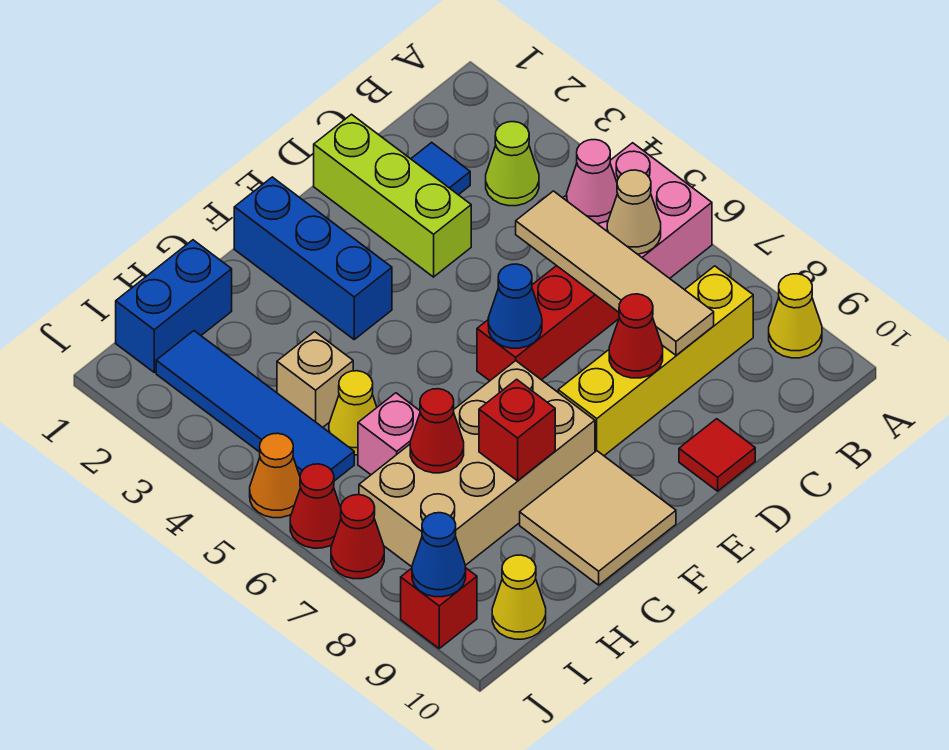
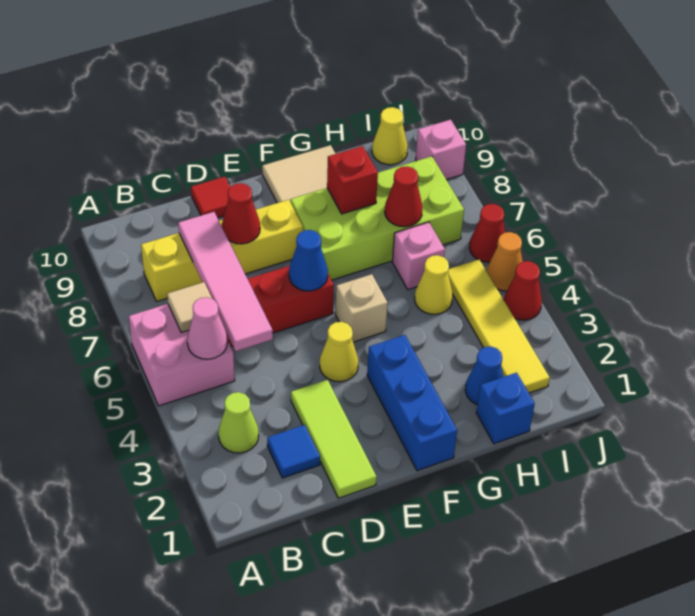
yellow 1x1 cone [769,274,822,358] -> yellow 1x1 cone moved to [320,322,359,382]
tan 1x1 cone [607,170,661,254] -> tan 1x1 tile [167,282,212,333]
tan 1x4 tile [516,191,714,355] -> pink 1x4 tile [178,212,273,351]
lime 1x3 brick [314,114,471,277] -> lime 1x3 tile [291,380,377,498]
tan 2x4 brick [359,361,595,567] -> lime 2x4 brick [291,156,464,280]
blue 1x2 brick [116,240,232,372] -> blue 1x1 brick [476,373,535,444]
tan 1x1 brick [277,332,353,427] -> tan 1x1 brick moved to [335,274,388,342]
blue 1x4 tile [156,331,354,481] -> yellow 1x4 tile [448,259,550,393]
red 1x1 cone [331,495,384,579] -> red 1x1 cone moved to [504,261,542,320]
red 1x1 brick [401,568,477,648] -> pink 1x1 brick [416,120,466,180]
blue 1x1 cone [412,513,466,597] -> blue 1x1 cone moved to [465,346,503,405]

